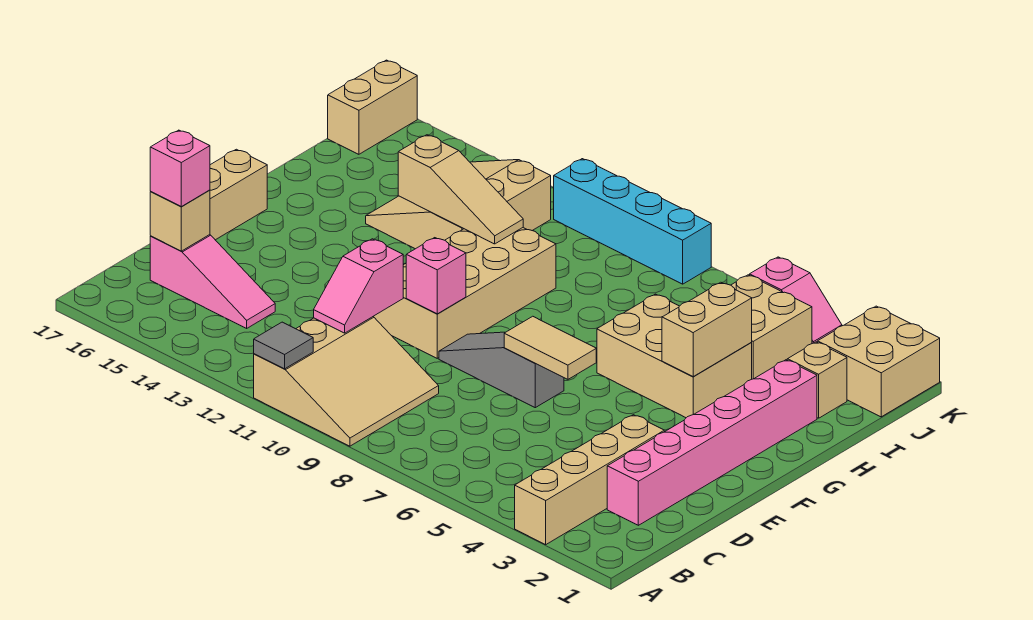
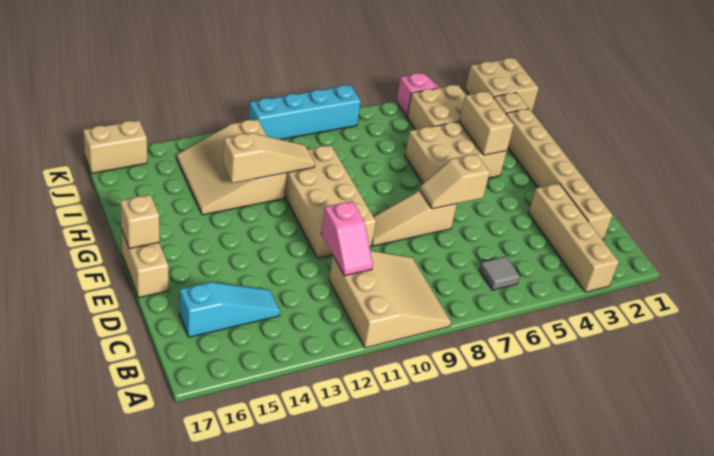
grey 1x1 tile [254,322,313,369] -> grey 1x1 tile moved to [479,256,520,290]
pink 1x6 brick [607,360,817,525] -> tan 1x6 brick [507,109,612,240]
pink 1x3 slope [150,235,275,328] -> cyan 1x3 slope [179,282,280,337]
tan 1x1 brick [150,190,210,251] -> tan 1x1 brick moved to [120,195,159,249]
pink 1x1 brick [150,130,210,207] -> none
tan 1x2 tile [504,316,596,379] -> tan 1x2 slope [420,154,490,209]
grey 1x3 slope [439,332,564,408] -> tan 1x3 slope [372,191,457,246]
pink 1x1 brick [406,238,466,314] -> none
tan 1x2 brick [328,60,417,154] -> tan 1x2 brick turned to [83,120,147,173]

